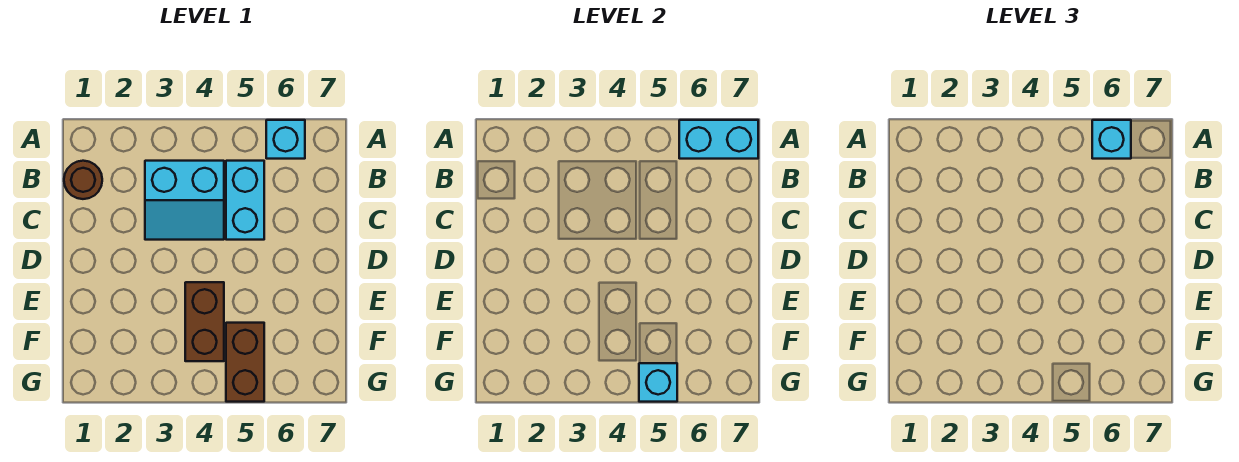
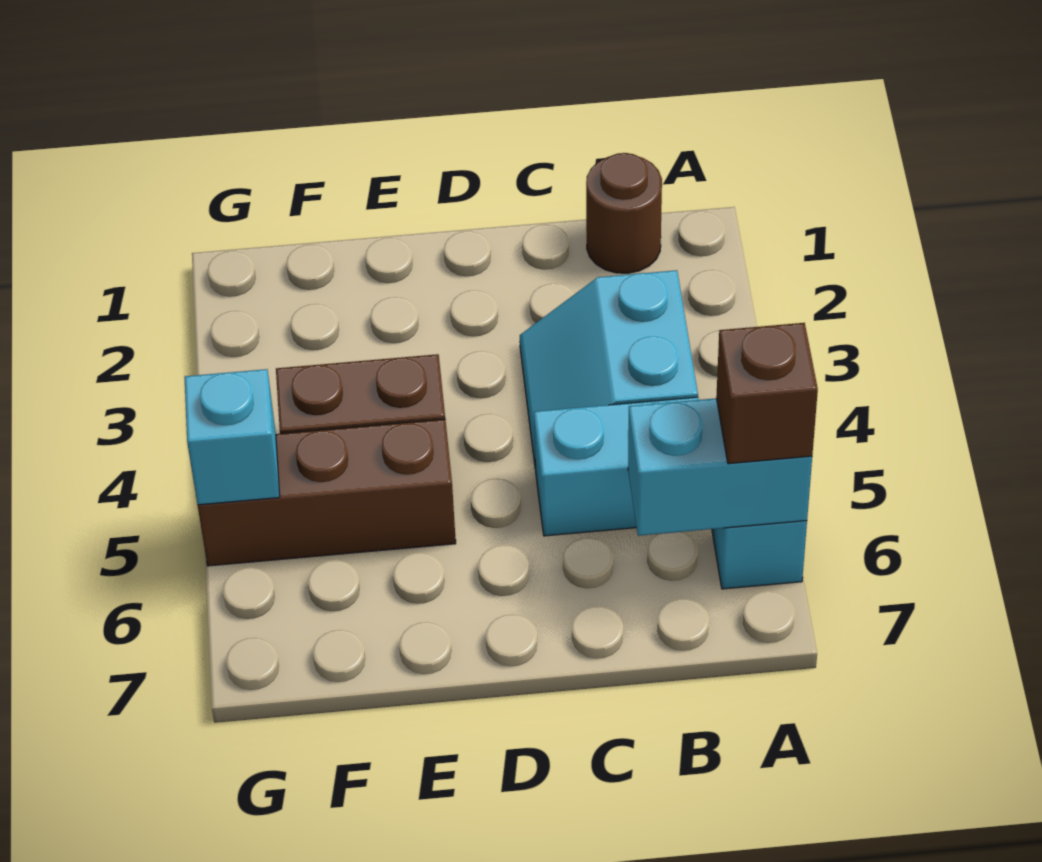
cyan 1x2 brick [679,120,758,159] -> cyan 1x2 brick turned to [628,398,812,536]
cyan 1x1 brick [1092,120,1131,159] -> brown 1x1 brick [716,323,818,464]
brown 1x2 brick [226,323,264,402] -> brown 1x3 brick [198,419,456,566]

